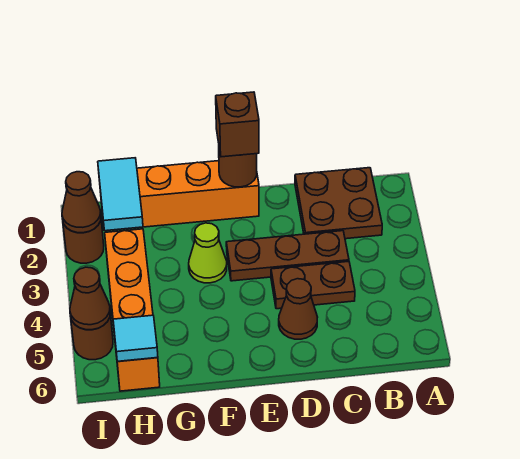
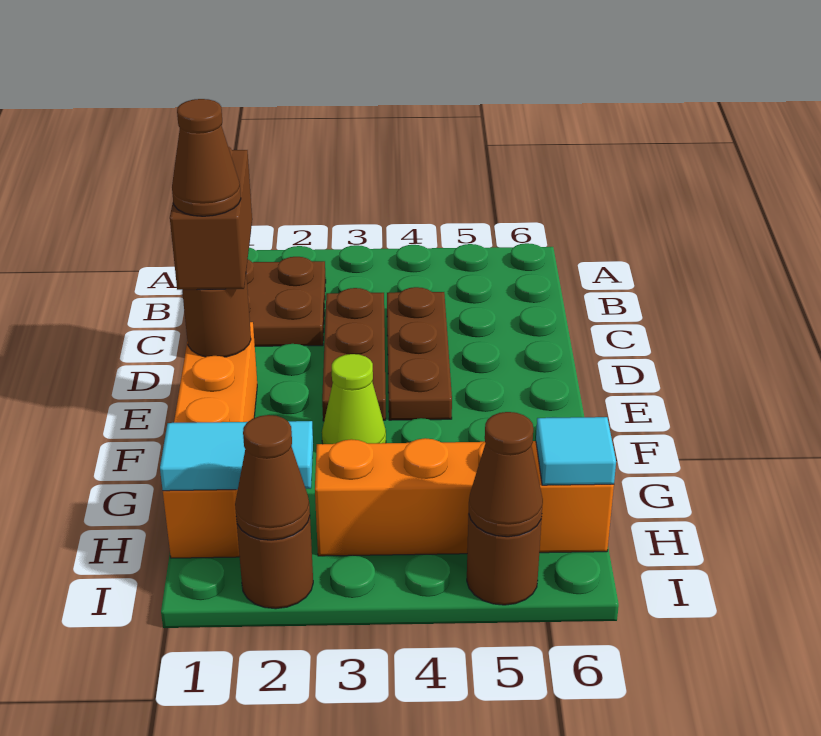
brown 1x2 plate [271,261,355,309] -> brown 1x3 plate [387,287,452,420]
brown 1x1 cone [279,279,318,339] -> brown 1x1 cone moved to [172,99,241,216]
brown 1x1 brick [216,92,259,157] -> brown 1x2 brick [170,147,252,290]

